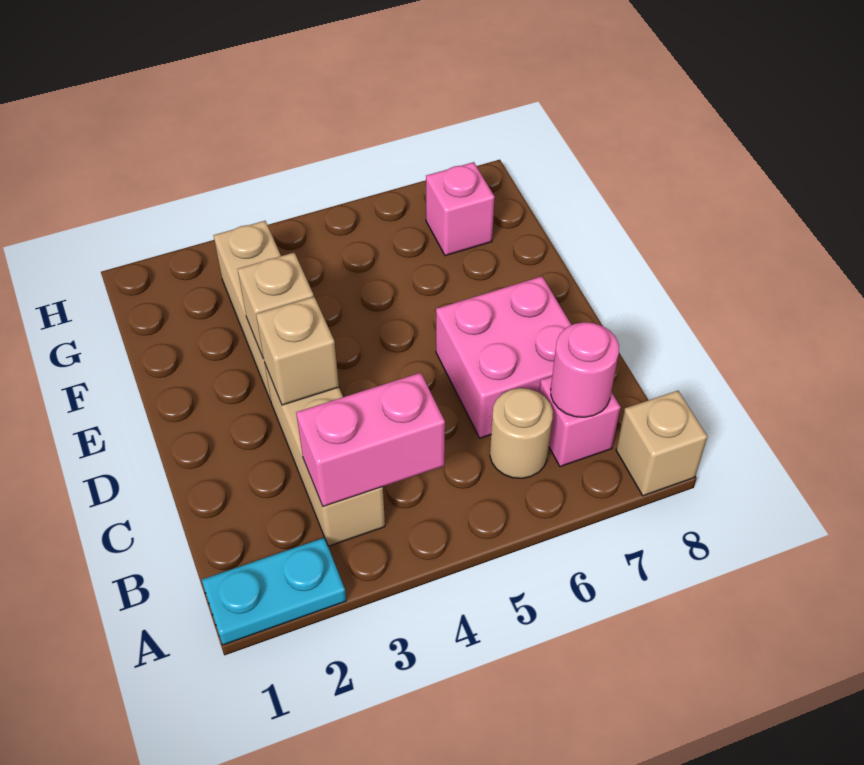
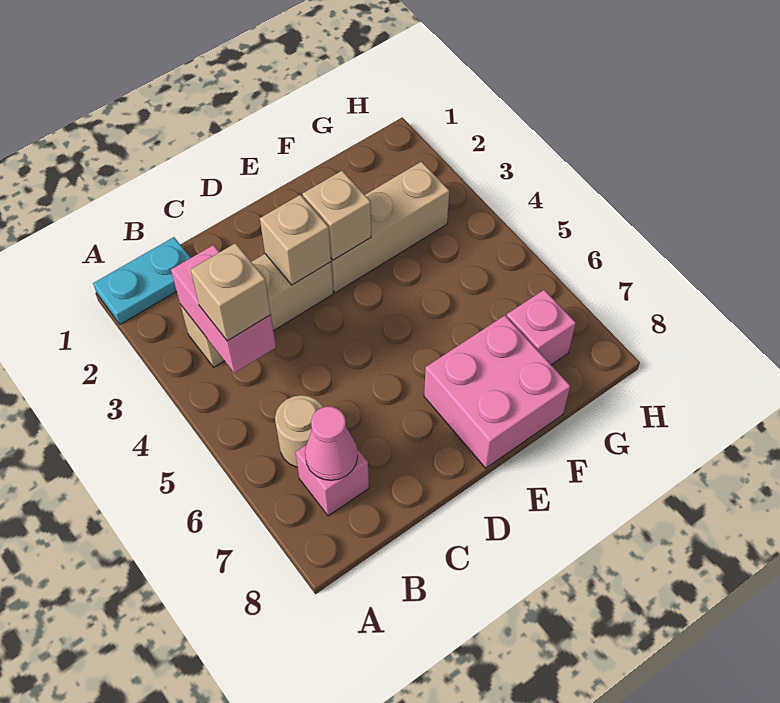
cyan 1x2 plate [202,538,346,645] -> cyan 1x2 plate turned to [93,237,191,324]
tan 1x1 brick [616,391,708,496] -> tan 1x1 brick moved to [190,243,271,341]
pink 1x1 round brick [551,322,619,417] -> pink 1x1 cone [305,407,358,480]
pink 2x2 brick [436,276,571,438] -> pink 2x2 brick moved to [424,316,570,468]

